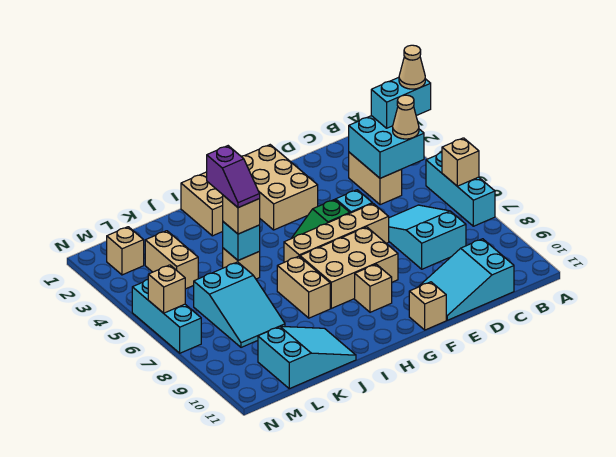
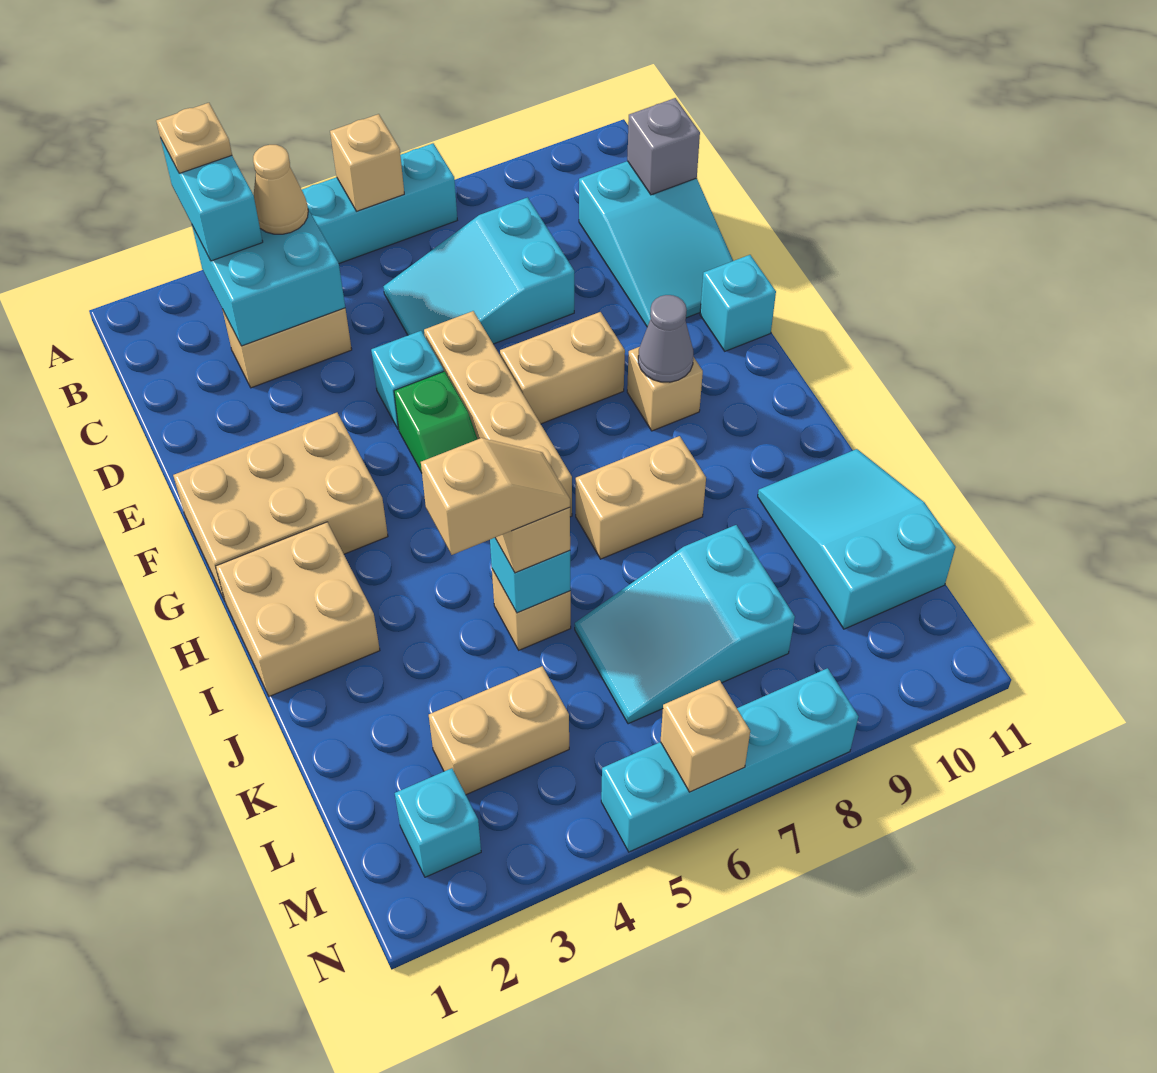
tan 1x1 cone [399,45,425,89] -> tan 1x1 plate [156,103,232,174]
none -> grey 1x1 brick [627,98,700,195]
tan 2x3 brick [300,227,398,308] -> tan 1x2 brick [500,312,625,424]
tan 1x1 brick [409,282,446,330] -> cyan 1x1 brick [700,255,776,351]
none -> grey 1x1 cone [638,295,693,382]
purple 1x2 slope [207,146,260,208] -> tan 1x2 slope [421,438,570,555]
cyan 2x3 slope [194,262,285,347] -> cyan 2x3 slope turned to [575,525,795,724]
tan 1x1 brick [107,227,144,275] -> cyan 1x1 brick [395,768,481,877]
cyan 1x3 brick [132,280,201,353] -> cyan 1x4 brick [601,668,858,852]

